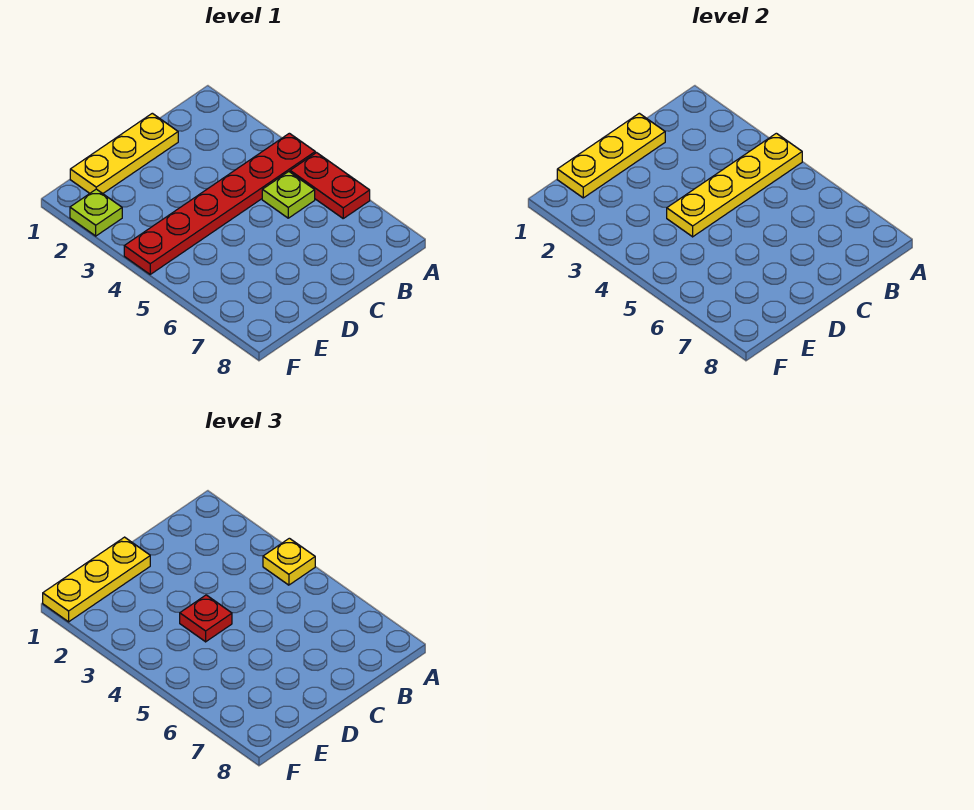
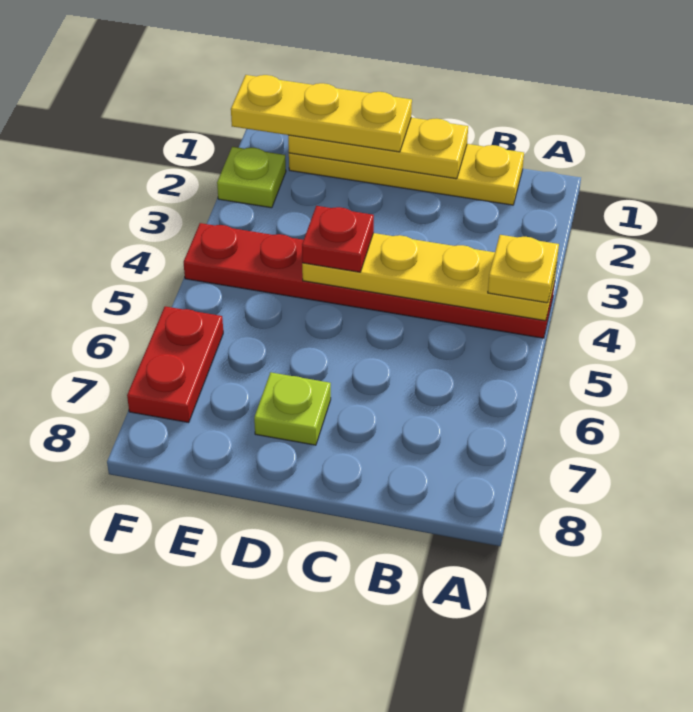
red 1x2 plate [290,153,370,218] -> red 1x2 plate moved to [127,306,223,423]
lime 1x1 plate [262,172,315,218] -> lime 1x1 plate moved to [254,372,331,445]
yellow 1x3 plate [70,113,178,194] -> yellow 1x4 plate [289,144,524,205]

